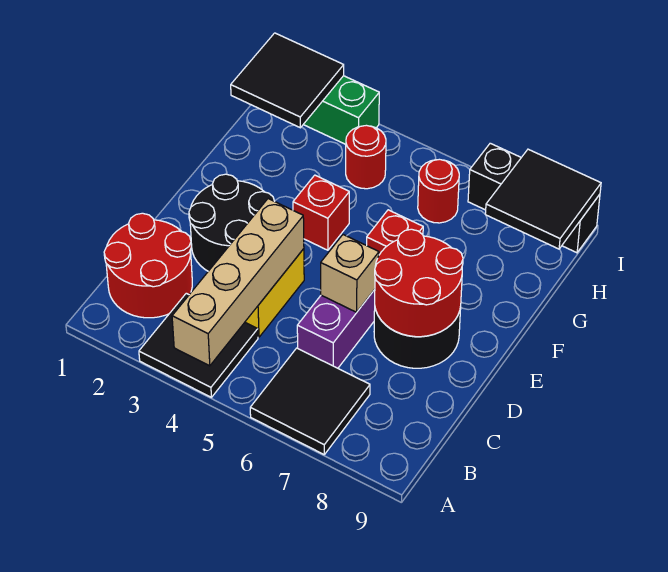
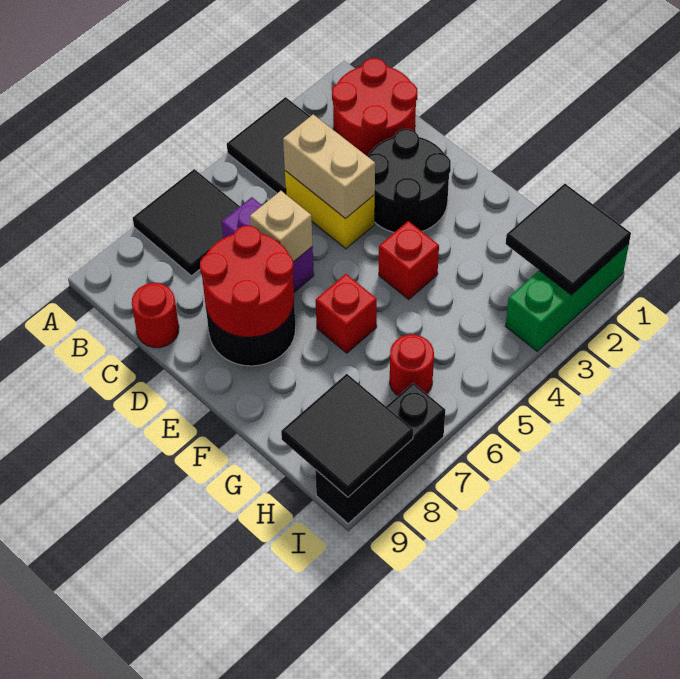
tan 1x4 brick [172,199,304,366] -> tan 1x2 brick [283,114,375,219]
red 1x1 round brick [346,125,386,189] -> red 1x1 round brick moved to [132,283,179,348]

